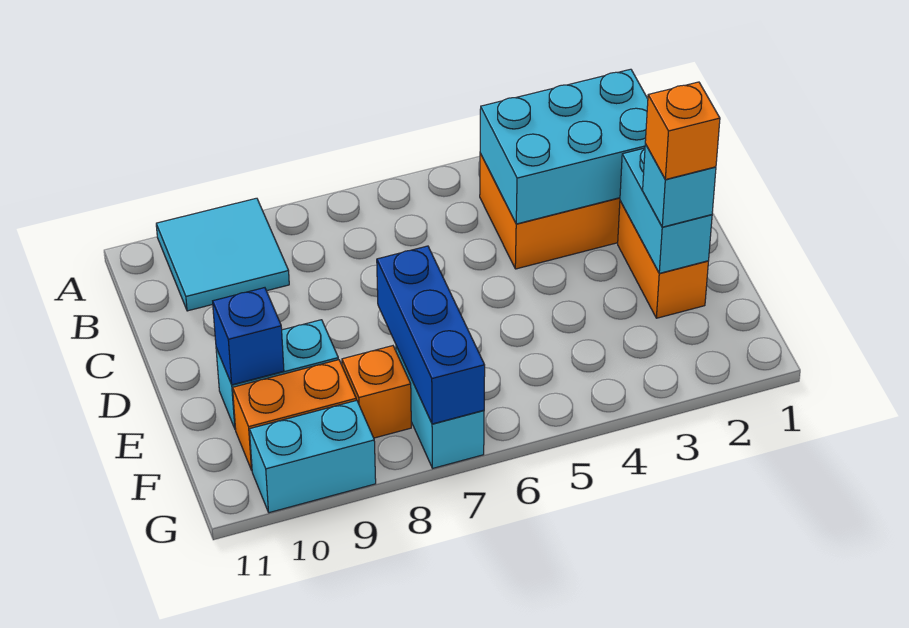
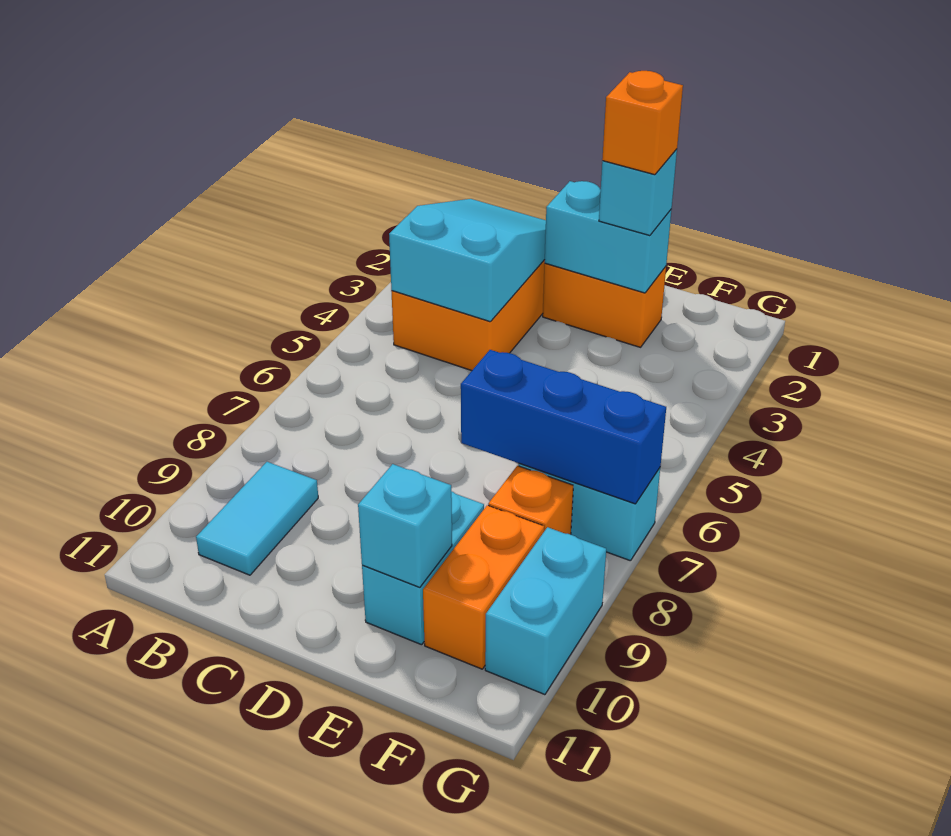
cyan 2x2 tile [156,198,289,311] -> cyan 1x2 tile [196,462,318,575]
cyan 2x3 brick [480,69,648,224] -> cyan 2x3 slope [389,199,546,322]
blue 1x1 brick [213,288,284,385] -> cyan 1x1 brick [358,464,452,587]

